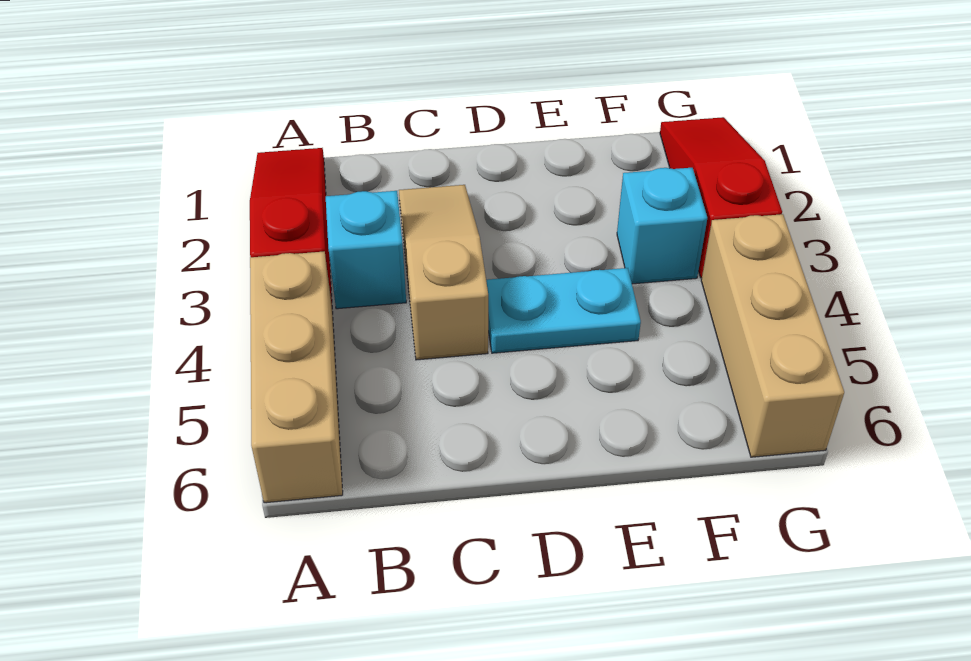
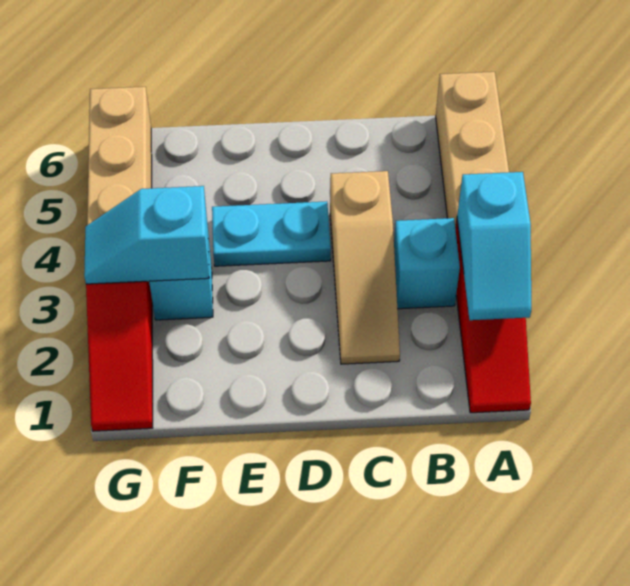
none -> cyan 1x2 slope [457,172,531,320]
none -> cyan 1x2 slope [84,186,209,284]

